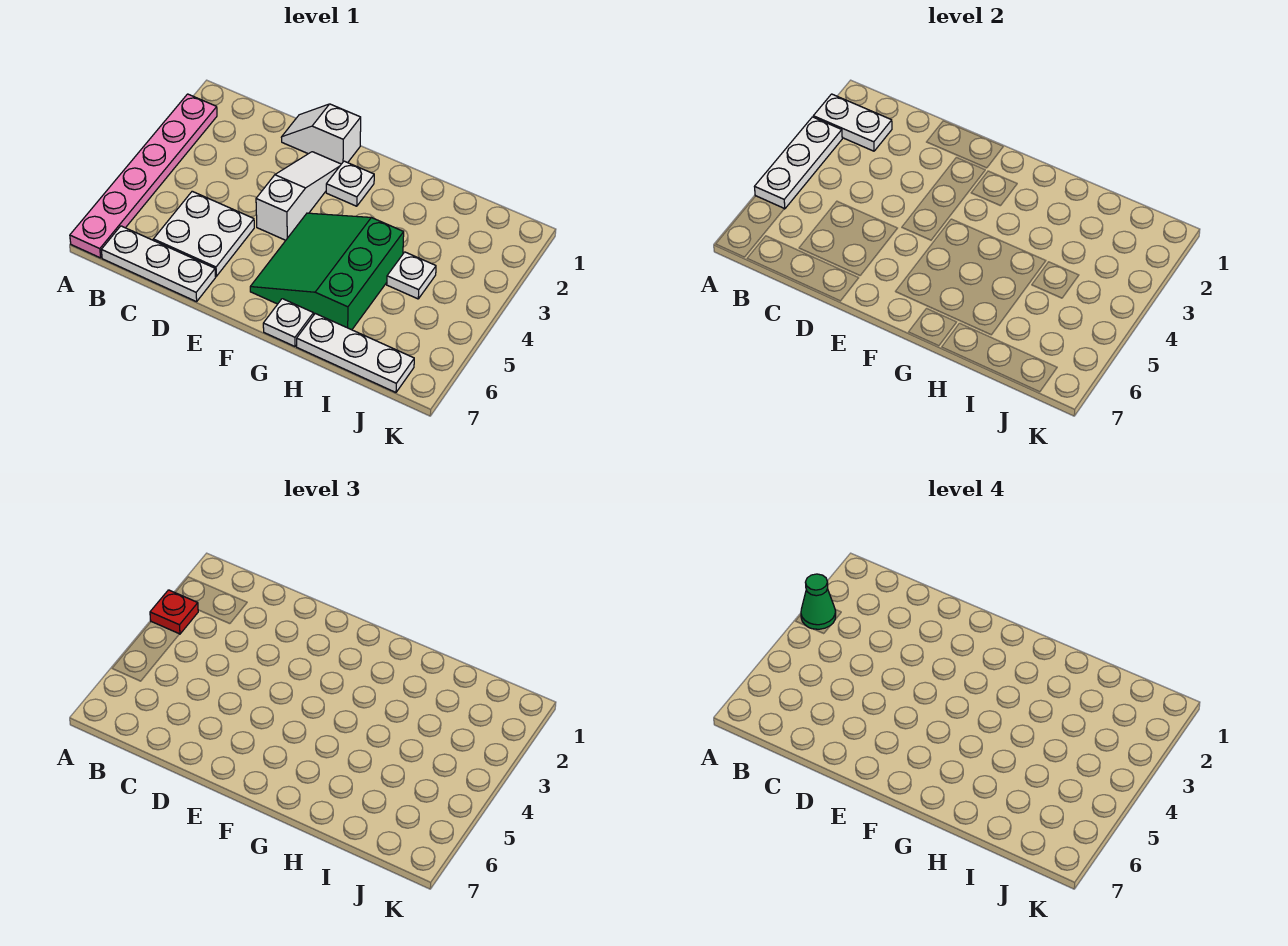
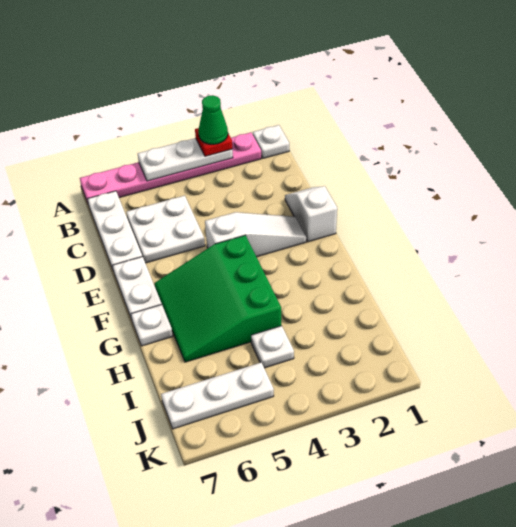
white 1x2 plate [813,94,892,151] -> white 1x2 plate moved to [113,257,162,320]
white 1x1 plate [326,161,374,206] -> white 1x1 plate moved to [253,125,289,158]
green 3x3 slope [250,213,404,330] -> green 3x3 slope turned to [154,235,281,362]
white 1x3 plate [297,314,414,392] -> white 1x3 plate turned to [161,363,274,429]

